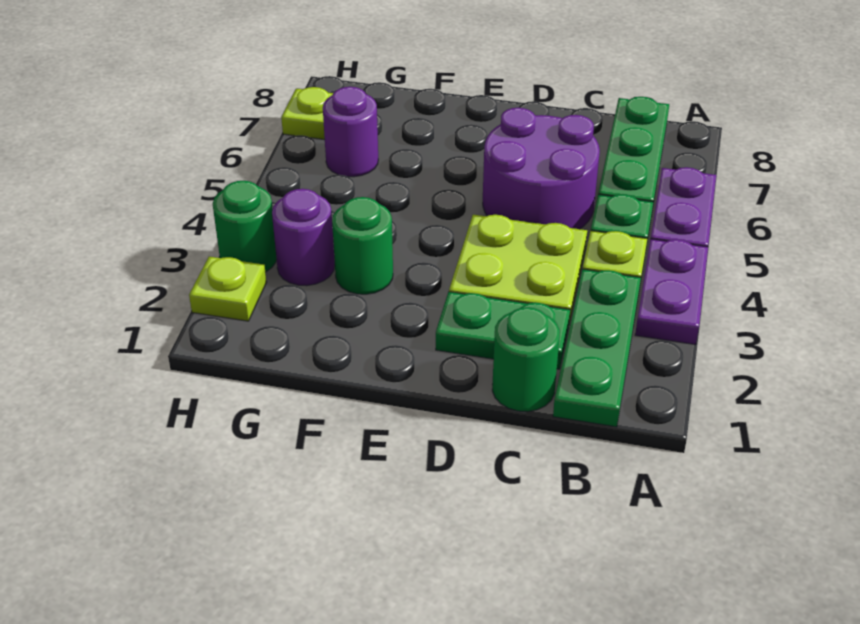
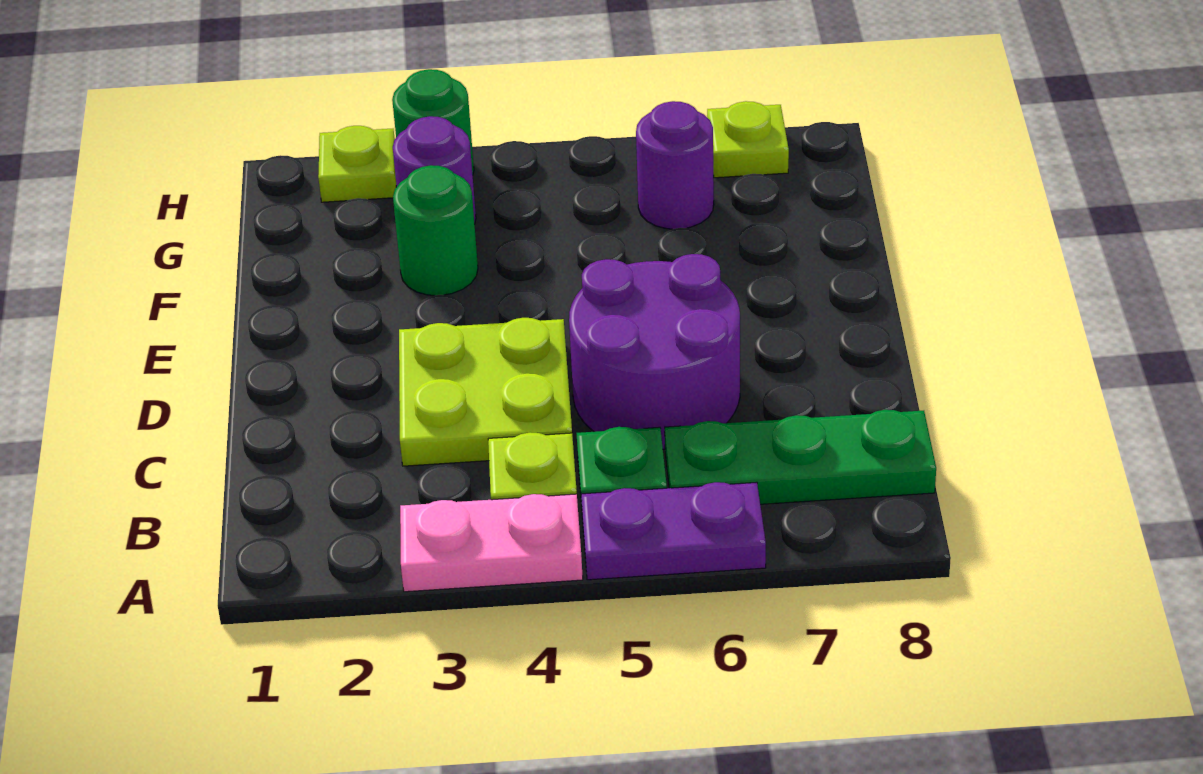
purple 1x2 plate [635,239,708,345] -> pink 1x2 plate [400,494,583,592]
green 1x3 plate [553,269,641,427] -> none
green 1x1 round brick [492,307,560,412] -> none
green 1x2 plate [436,292,570,369] -> none

